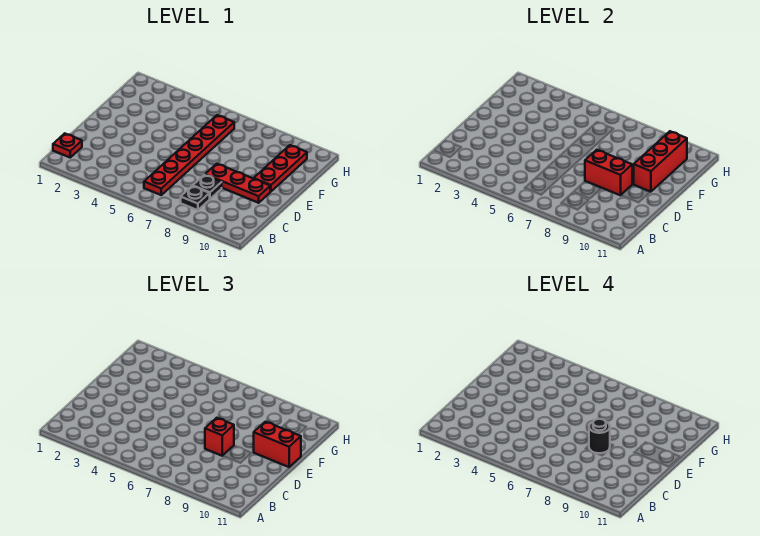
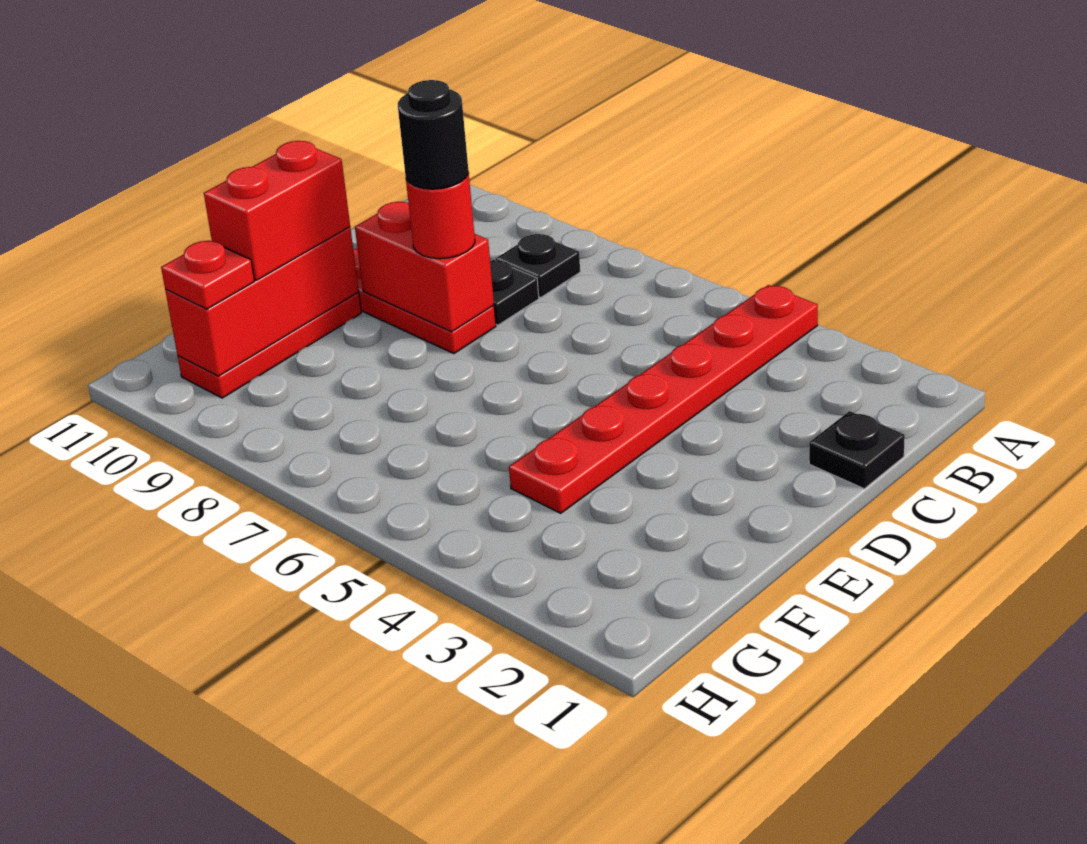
red 1x1 plate [53,133,82,157] -> red 1x1 plate moved to [161,241,255,309]
red 1x6 plate [144,115,234,195] -> red 1x6 plate moved to [509,285,818,513]
none -> black 1x1 plate [809,411,905,489]
red 1x1 brick [205,418,234,456] -> red 1x1 round brick [406,171,475,259]
red 1x2 brick [254,422,301,467] -> red 1x2 brick turned to [204,141,350,280]

